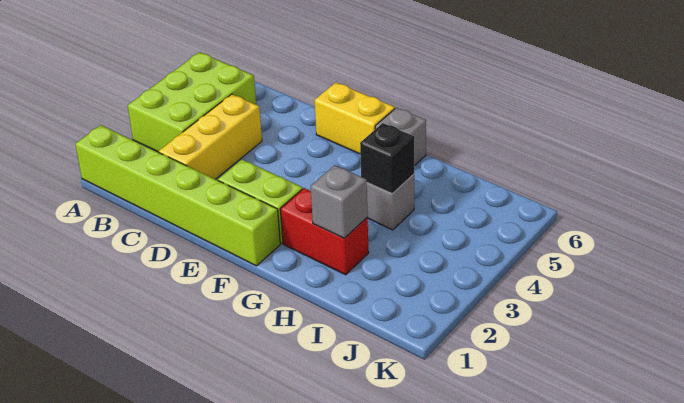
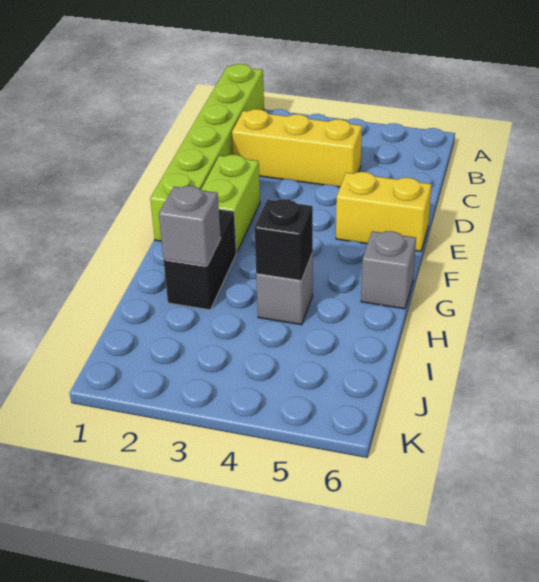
lime 2x3 brick [128,52,256,152] -> none
yellow 1x2 brick [314,83,395,154] -> yellow 1x2 brick turned to [336,172,432,251]
red 1x2 brick [280,188,369,275] -> black 1x2 brick [164,209,236,310]

